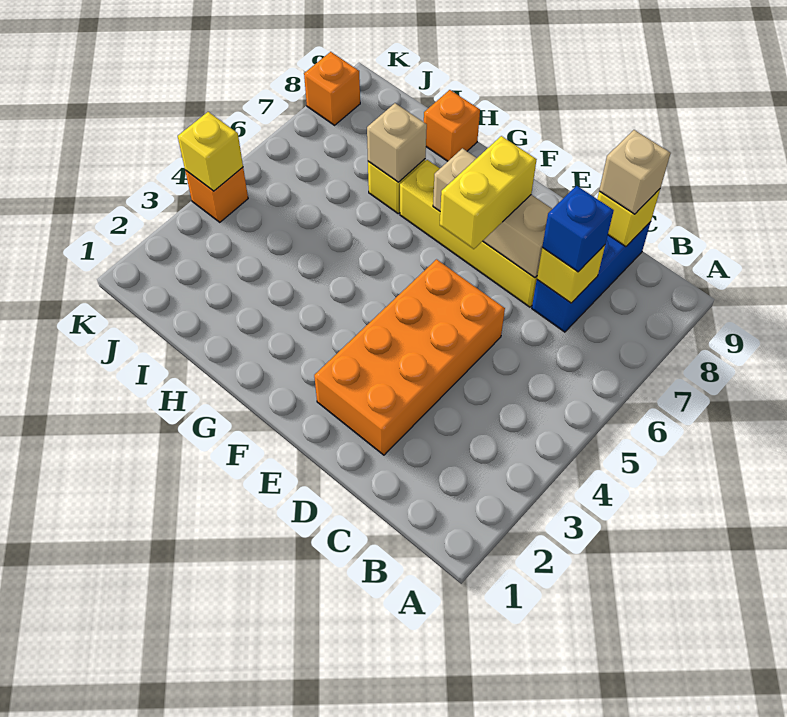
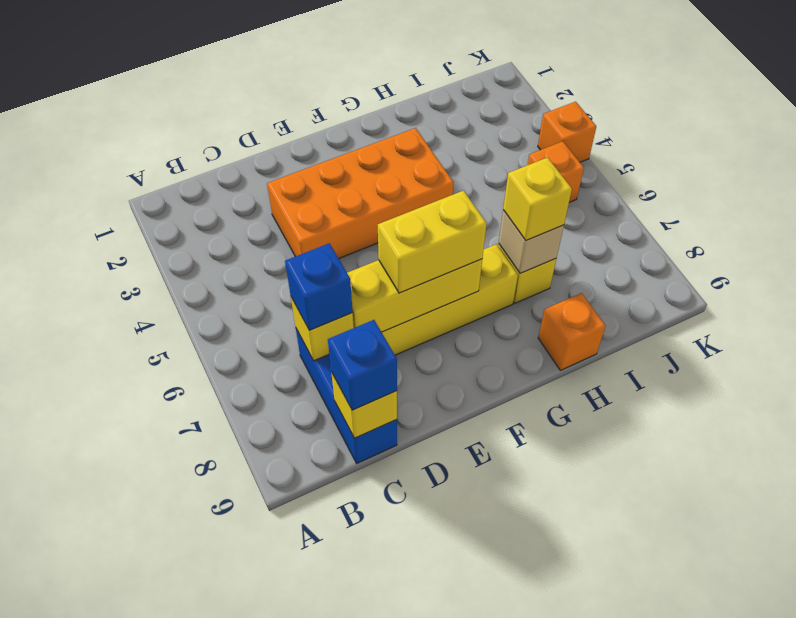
tan 1x1 brick [599,130,671,214] -> blue 1x1 brick [328,320,397,410]
orange 2x4 brick [314,259,505,455] -> orange 2x4 brick turned to [267,128,454,258]
tan 1x3 brick [433,148,552,278] -> yellow 1x3 brick [347,259,482,332]
yellow 1x2 brick [440,136,537,249] -> yellow 1x2 brick turned to [378,191,487,293]
yellow 1x1 brick [178,112,243,191] -> yellow 1x1 brick moved to [503,157,572,240]
orange 1x1 brick [304,52,360,125] -> orange 1x1 brick moved to [528,141,584,202]

